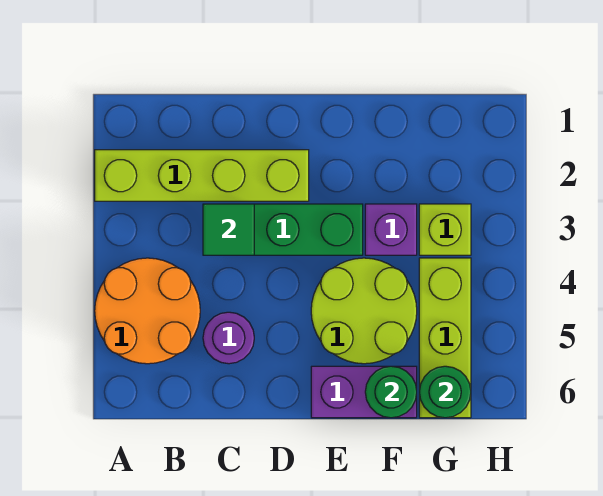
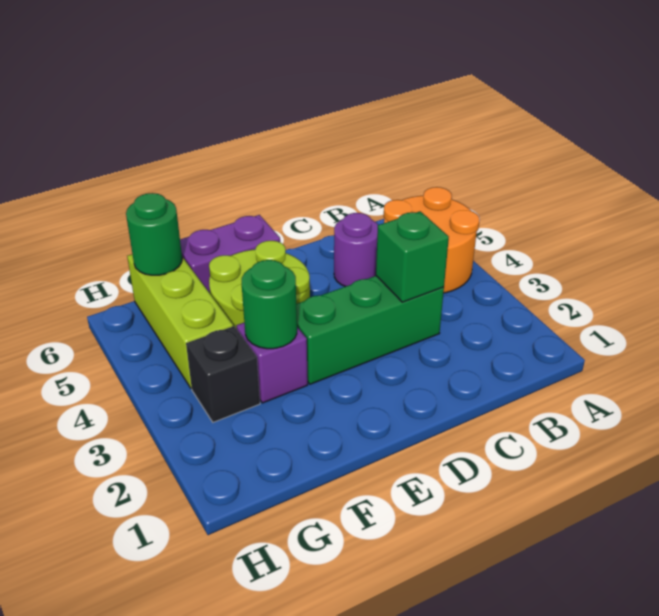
lime 1x4 brick [95,150,309,201] -> none
green 1x1 tile [203,204,254,255] -> green 1x1 brick [376,211,449,302]
green 1x1 round brick [365,366,417,418] -> green 1x1 round brick moved to [242,260,297,349]
lime 1x1 brick [419,204,471,255] -> black 1x1 brick [186,326,260,422]

